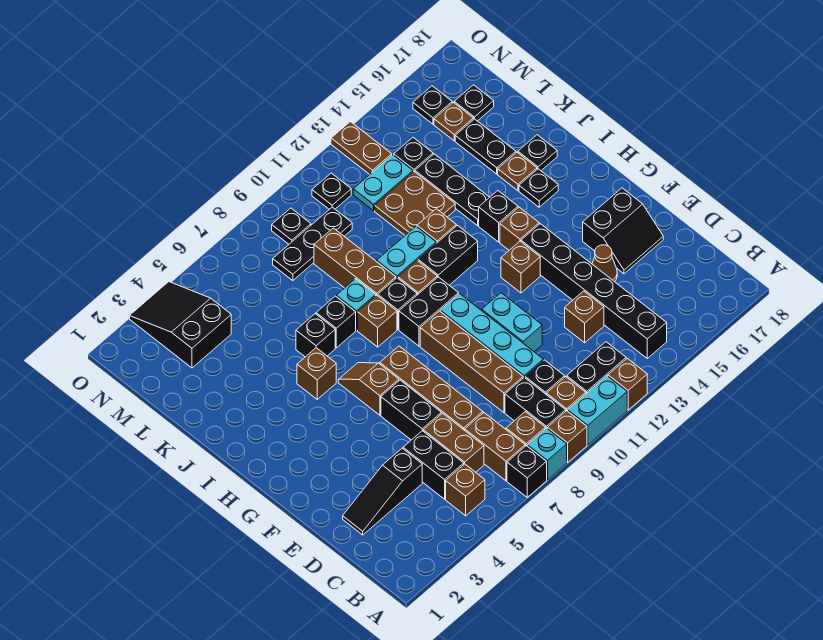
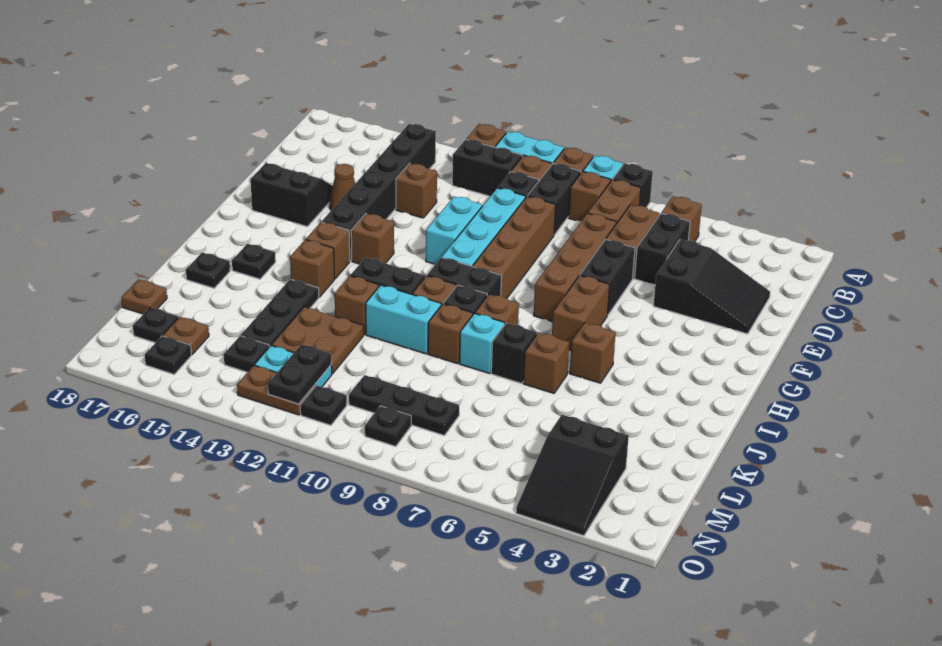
black 1x3 slope [343,448,422,535] -> black 2x3 slope [654,239,770,334]
brown 1x2 slope [338,363,399,415] -> brown 1x2 brick [552,276,610,350]
black 1x1 brick [479,191,518,242] -> brown 1x1 brick [290,240,334,297]
black 1x1 brick [296,314,335,357] -> brown 1x1 brick [523,333,569,393]
brown 1x3 brick [314,228,396,296] -> brown 1x1 brick [428,304,473,364]
brown 1x1 plate [498,152,537,191] -> brown 1x1 plate moved to [121,280,167,314]
black 1x2 plate [455,119,516,174] -> black 1x2 plate moved to [268,344,331,404]
brown 1x2 plate [331,122,392,175] -> brown 1x2 plate turned to [237,365,315,415]

